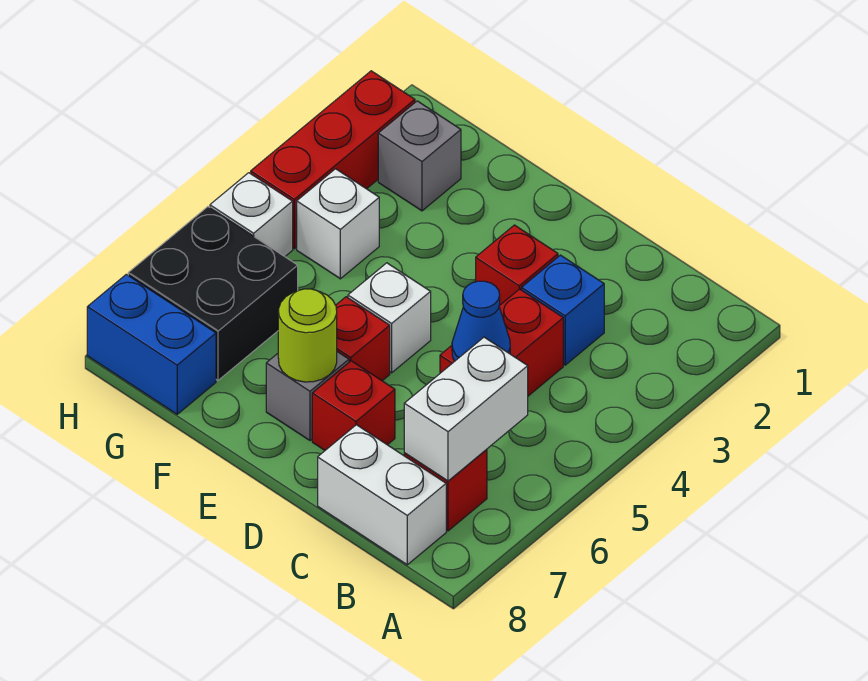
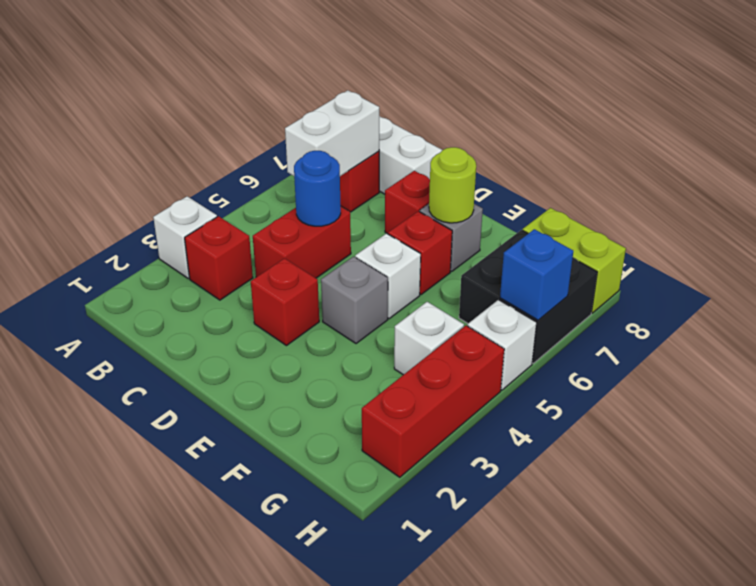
none -> white 1x1 brick [153,196,217,279]
none -> red 1x1 brick [185,216,253,300]
blue 1x1 brick [522,255,604,365] -> blue 1x1 brick moved to [500,229,573,320]
blue 1x1 cone [452,281,510,361] -> blue 1x1 round brick [294,151,341,226]
grey 1x1 brick [378,101,461,211] -> grey 1x1 brick moved to [321,257,388,344]
blue 1x2 brick [87,274,216,414] -> lime 1x2 brick [523,208,626,313]

